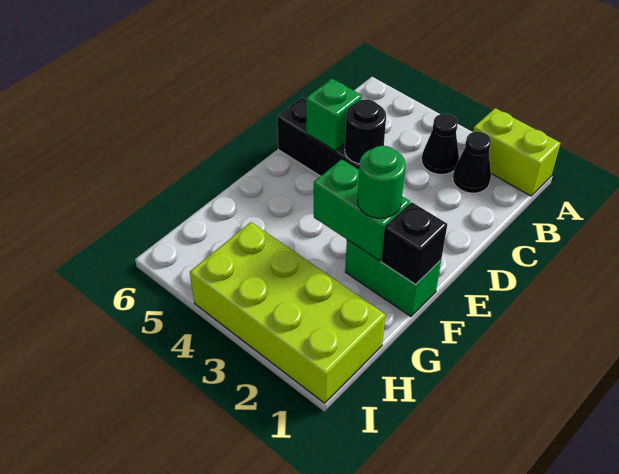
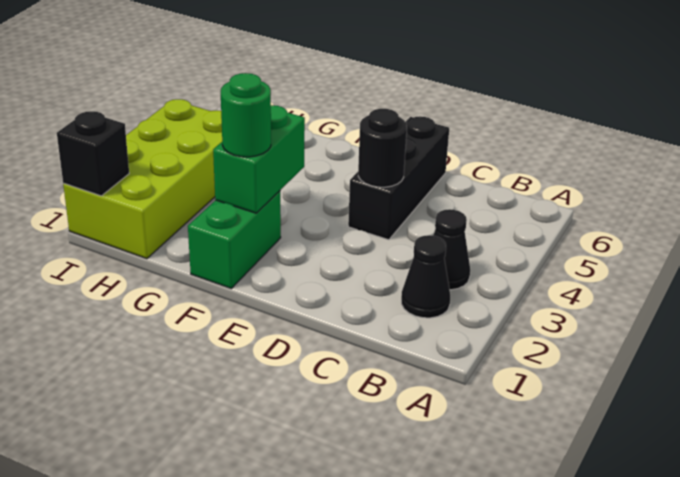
lime 1x2 brick [473,108,561,196] -> none
green 1x1 brick [306,79,362,151] -> none
black 1x1 brick [381,202,447,285] -> black 1x1 brick moved to [57,111,129,196]

